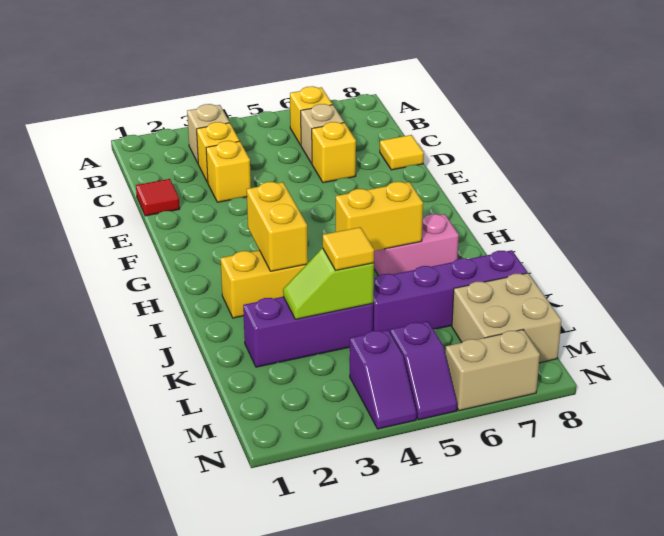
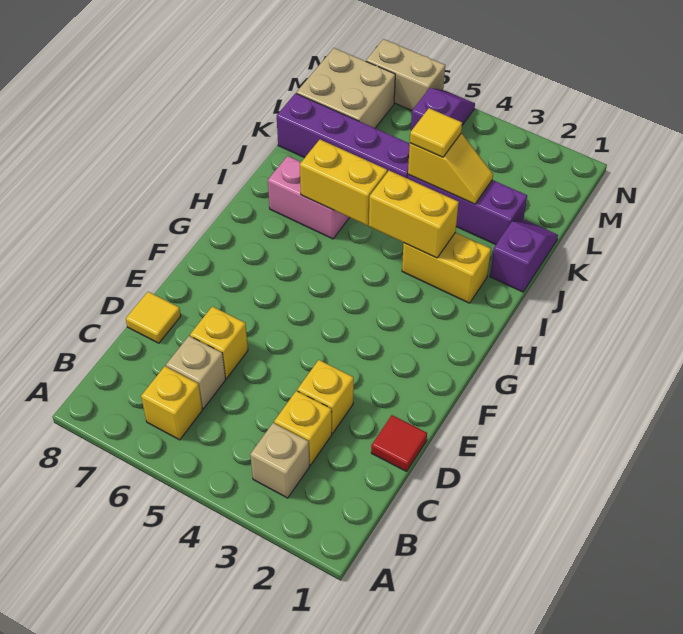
yellow 1x2 brick [247,182,308,271] -> yellow 1x2 brick turned to [369,171,459,258]
lime 1x2 slope [283,248,374,319] -> yellow 1x2 slope [408,133,493,204]
purple 1x2 slope [350,330,417,429] -> purple 1x2 slope moved to [490,220,558,292]

